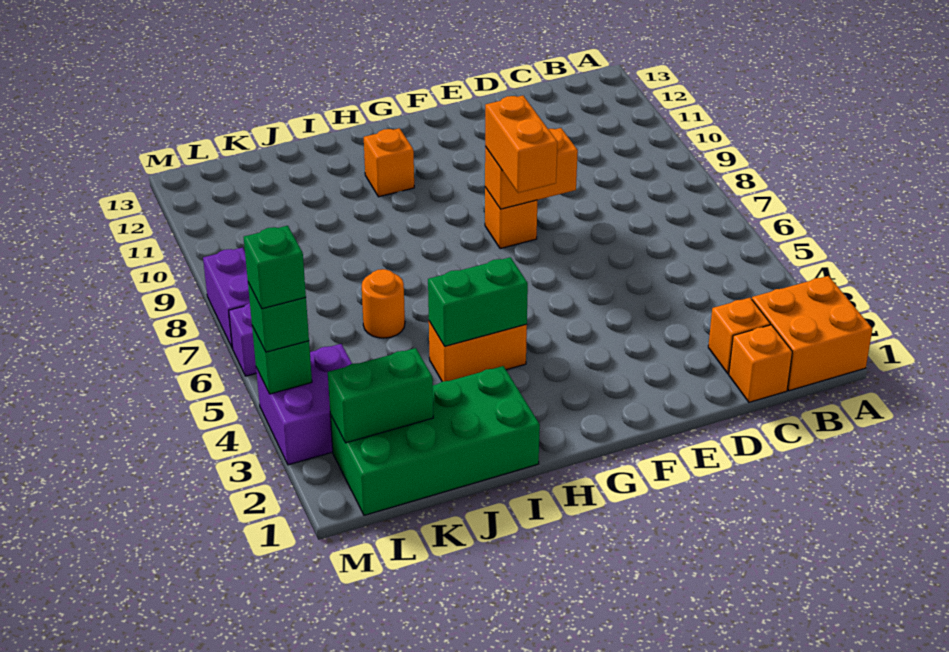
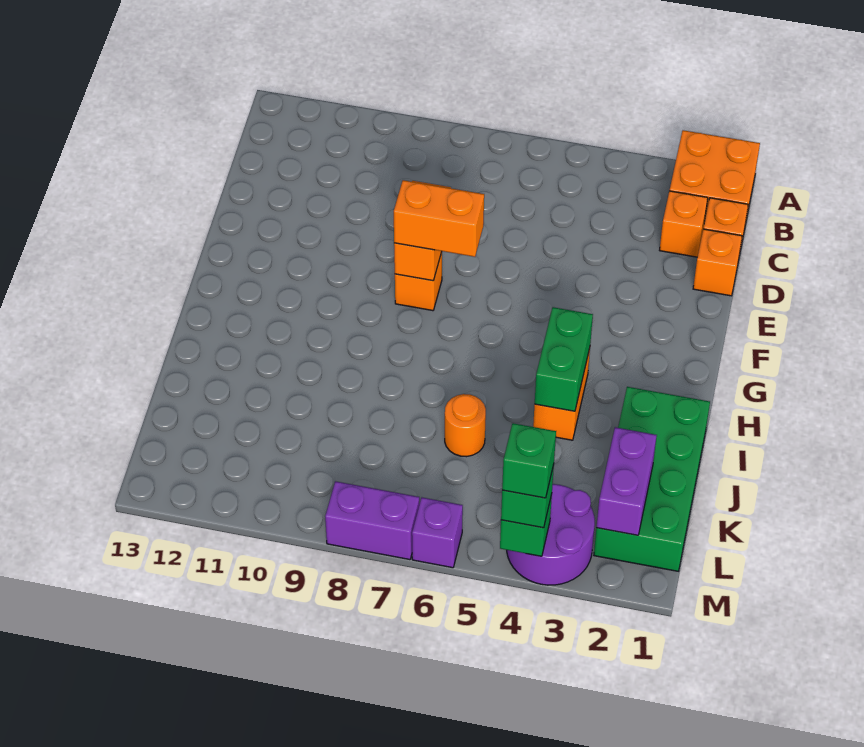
orange 1x1 brick [364,128,414,197] -> orange 1x1 brick moved to [693,229,742,296]
green 1x2 brick [328,348,433,443] -> purple 1x2 brick [597,427,657,535]
purple 2x2 brick [256,344,352,465] -> purple 2x2 round brick [507,484,595,585]

